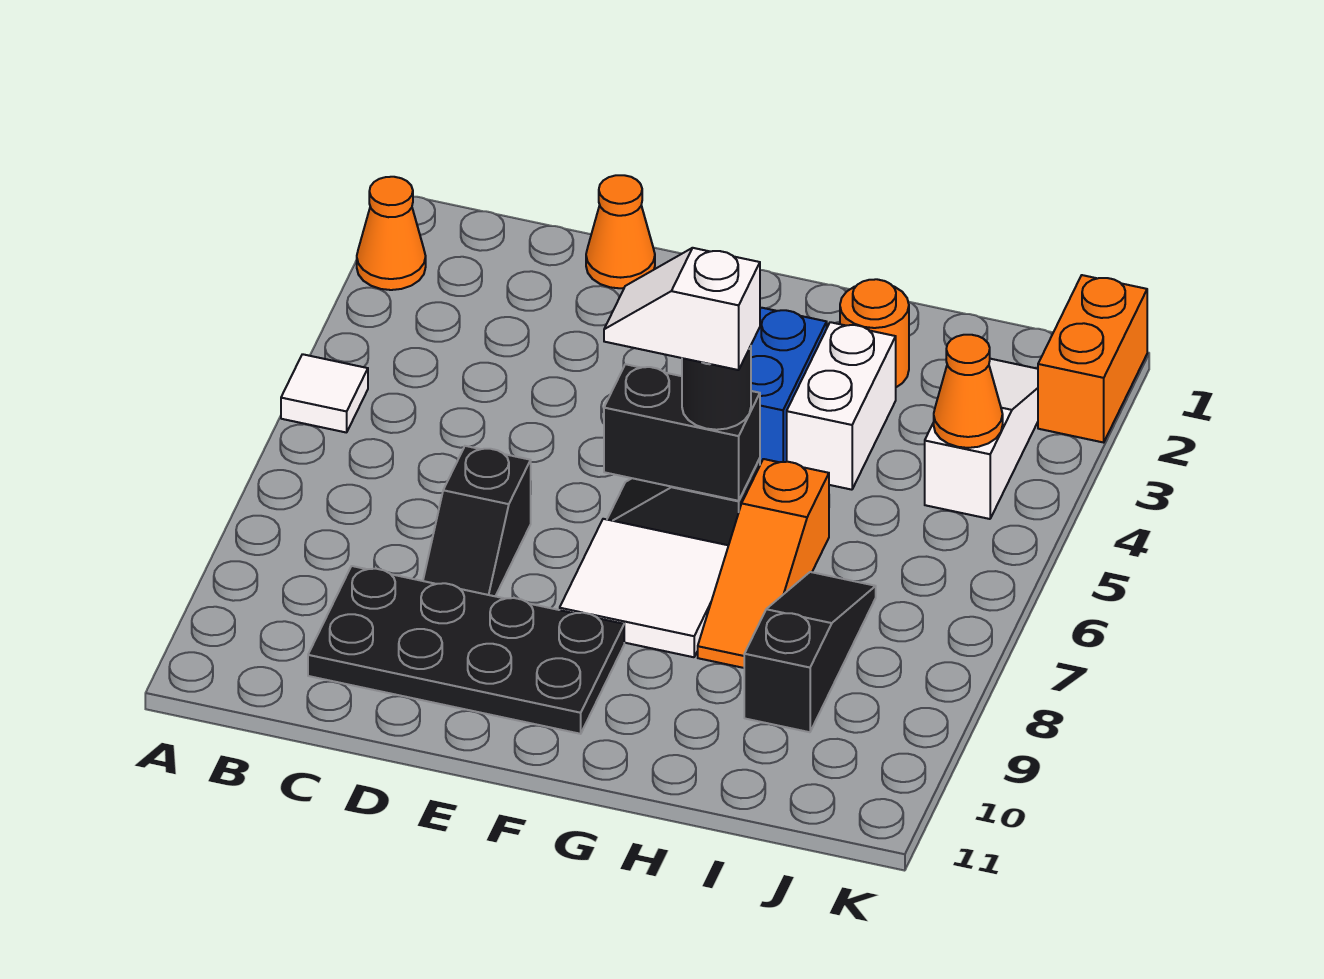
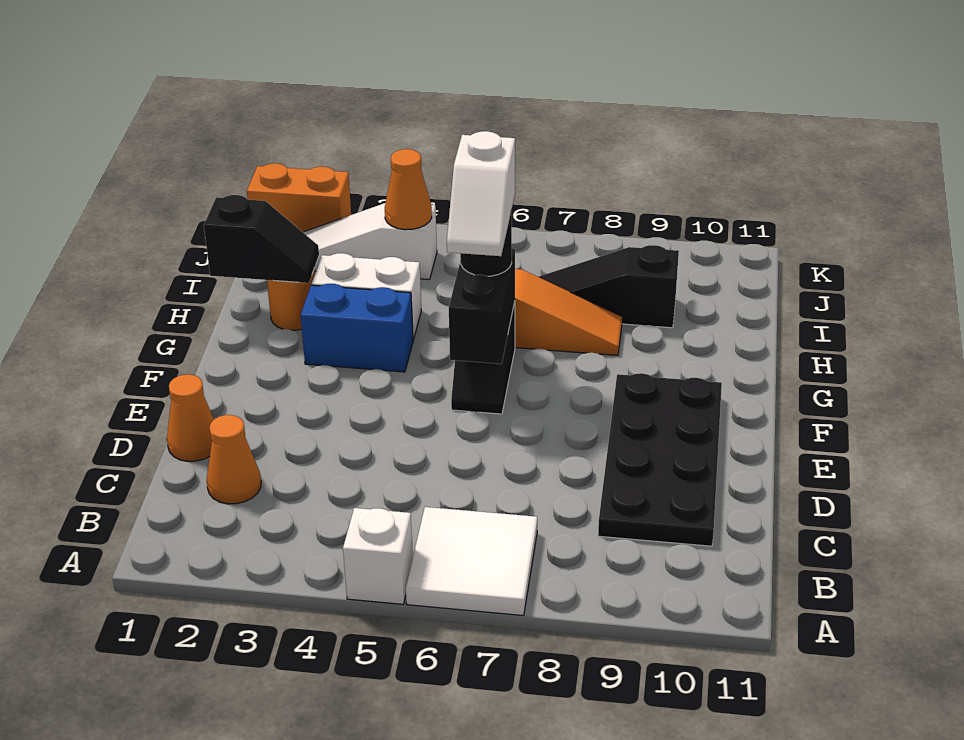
orange 1x1 cone [357,177,426,290] -> orange 1x1 cone moved to [207,415,261,504]
white 1x1 tile [281,354,368,433] -> white 1x1 brick [343,508,413,604]
black 1x2 slope [423,446,531,596] -> black 1x2 slope moved to [204,195,319,283]
white 2x2 tile [560,519,728,657] -> white 2x2 tile moved to [406,507,537,616]

